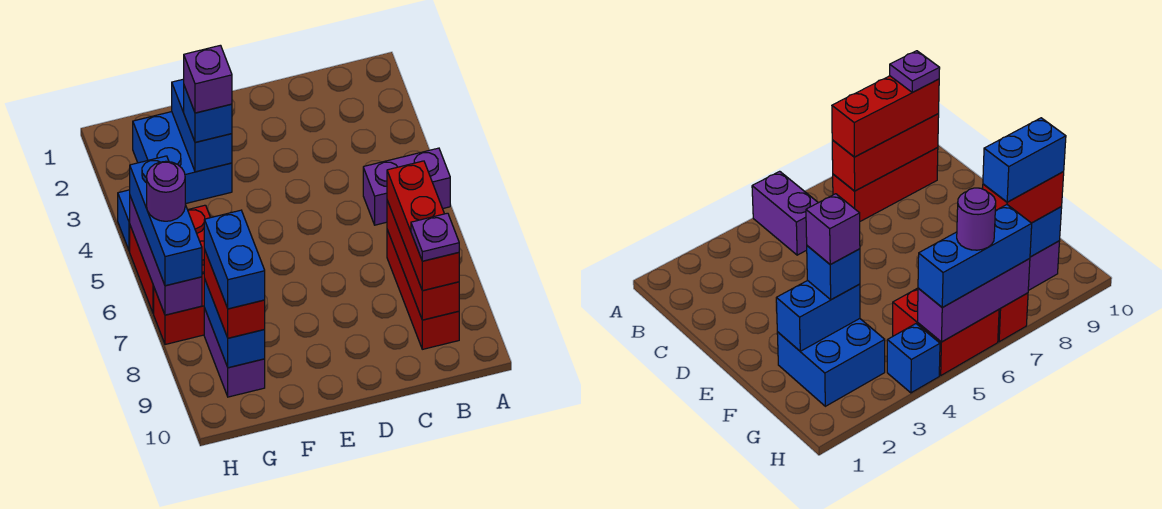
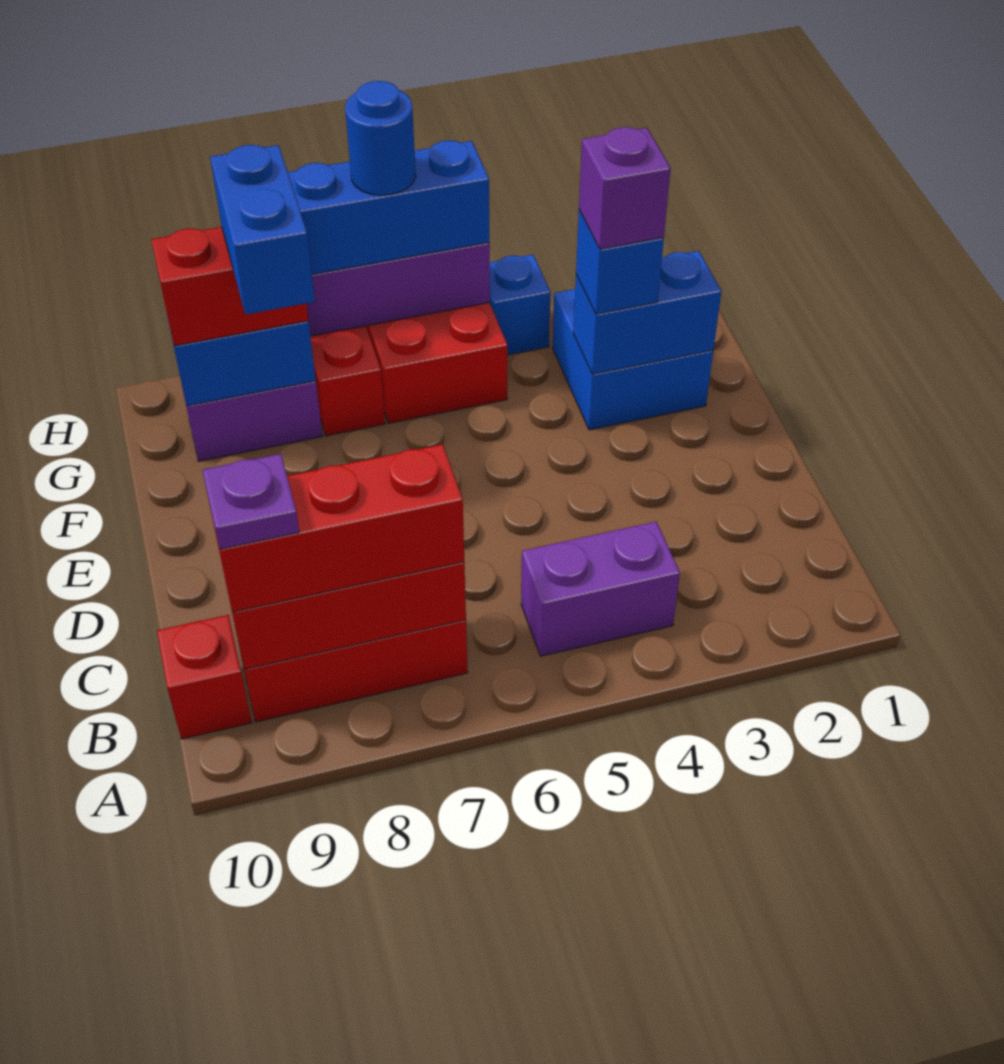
purple 1x2 brick [363,148,450,225] -> purple 1x2 brick turned to [521,522,680,656]
none -> red 1x1 brick [157,615,252,739]
blue 1x2 brick [204,210,265,309] -> blue 1x2 brick turned to [210,145,315,315]
purple 1x1 round brick [147,161,185,221] -> blue 1x1 round brick [345,81,416,195]

